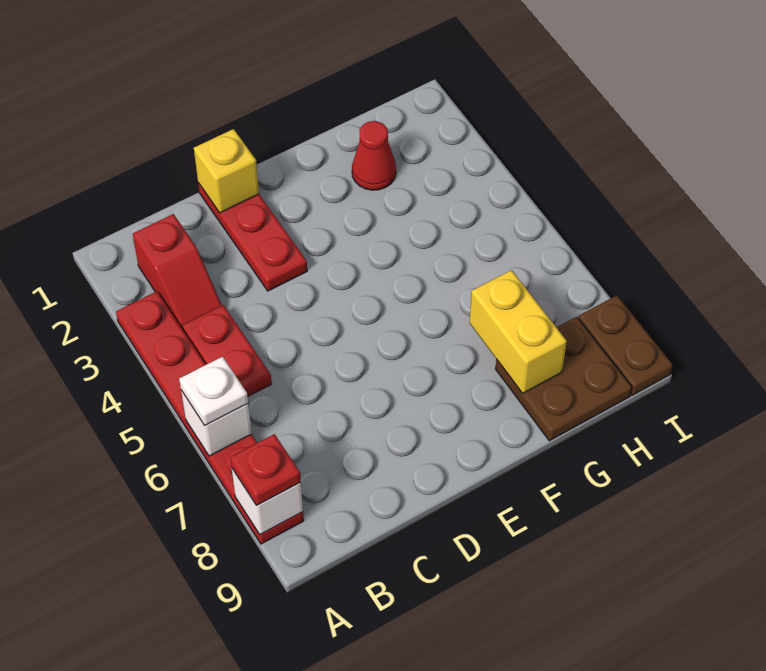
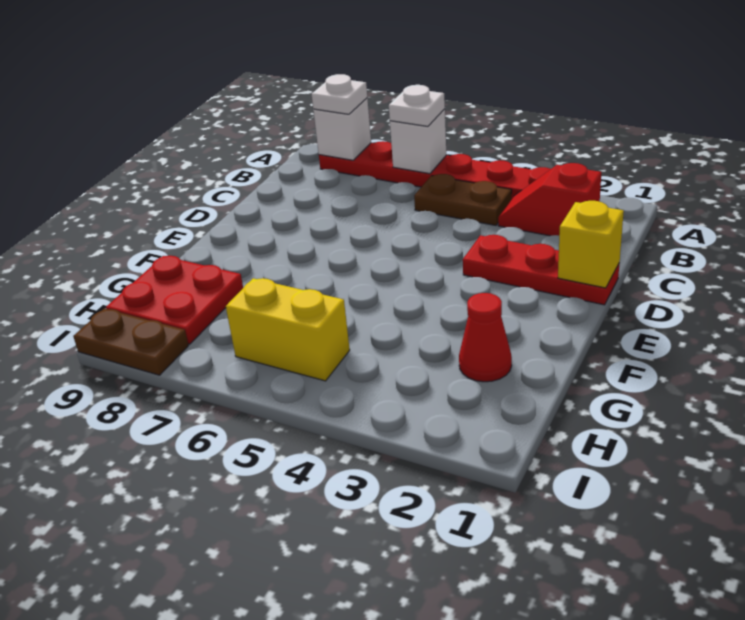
red 1x1 plate [230,434,301,506] -> white 1x1 plate [312,74,367,114]
red 1x2 plate [182,305,272,396] -> brown 1x2 plate [414,174,512,225]
yellow 1x2 brick [470,270,567,393] -> yellow 1x2 brick moved to [226,278,350,381]
brown 2x2 plate [496,317,632,441] -> red 2x2 plate [106,256,243,344]

